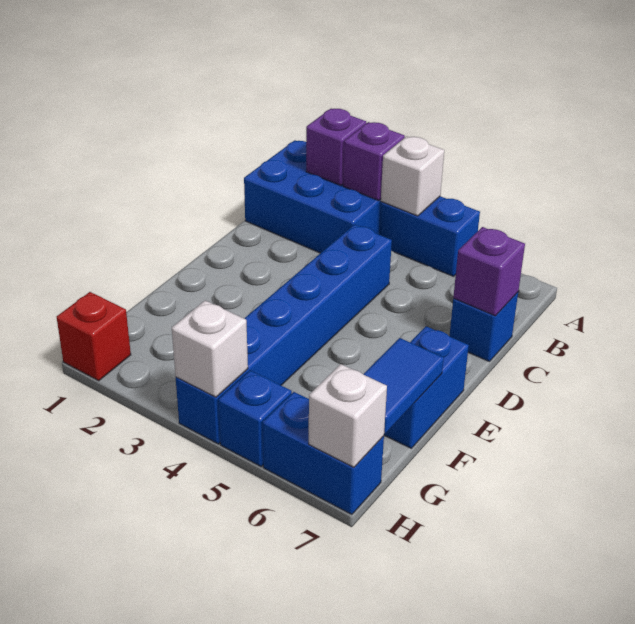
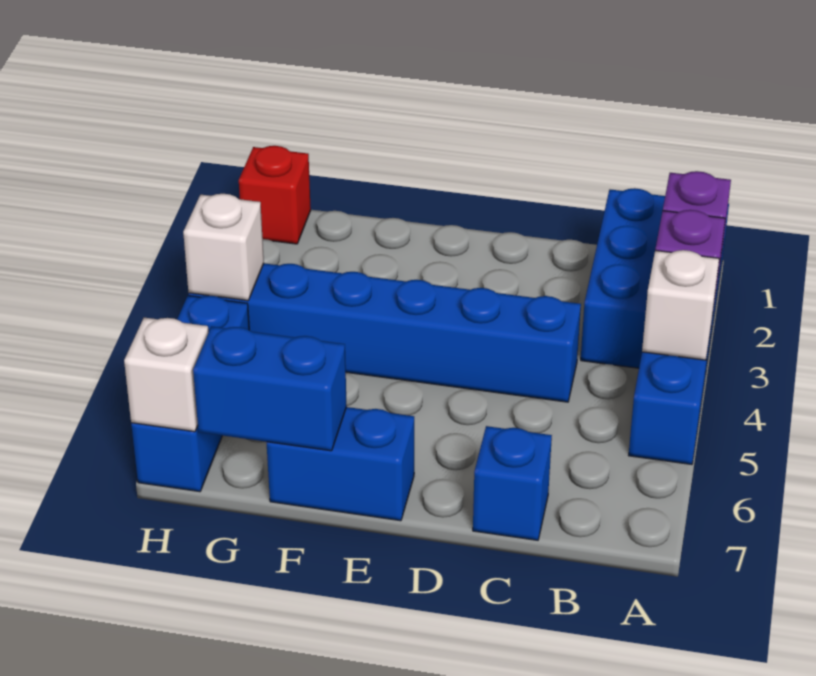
purple 1x1 brick [453,227,525,316] -> none
blue 1x2 tile [363,338,444,434] -> blue 1x2 brick [193,326,347,451]

